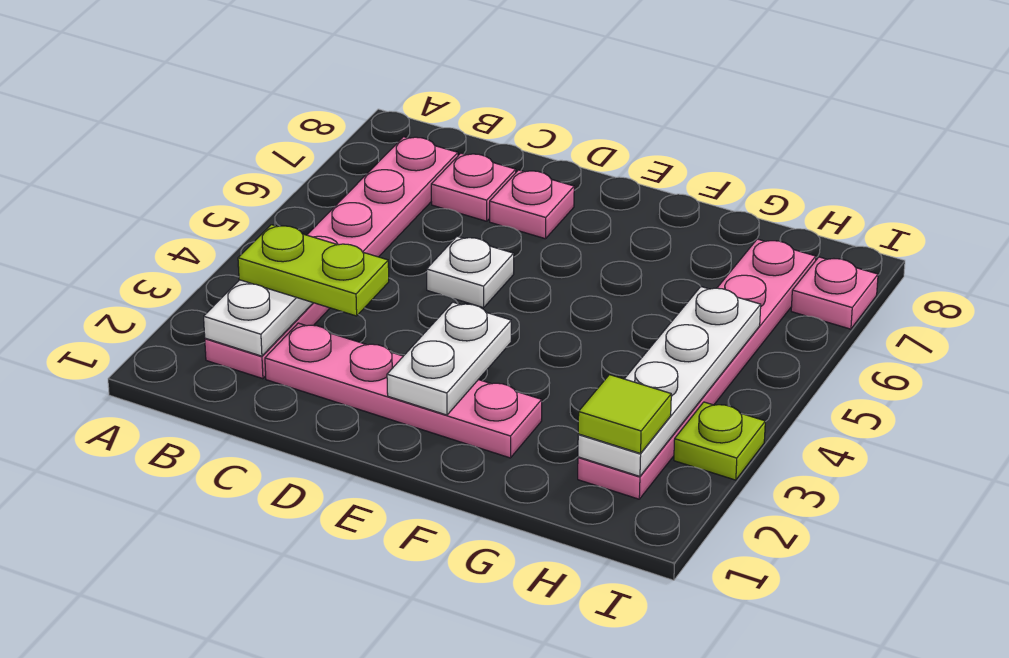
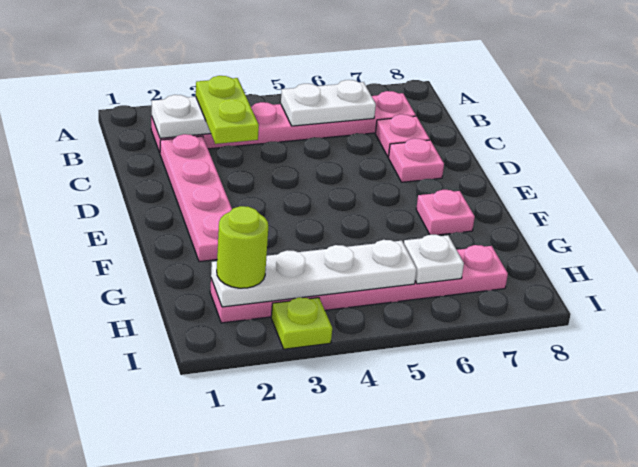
white 1x1 plate [427,236,514,308] -> white 1x1 plate moved to [404,235,464,284]
white 1x2 plate [387,302,511,415] -> white 1x2 plate moved to [281,80,376,126]
lime 1x1 tile [578,375,671,453] -> lime 1x1 round brick [217,206,268,288]
pink 1x1 plate [791,257,878,329] -> pink 1x1 plate moved to [416,189,475,235]

